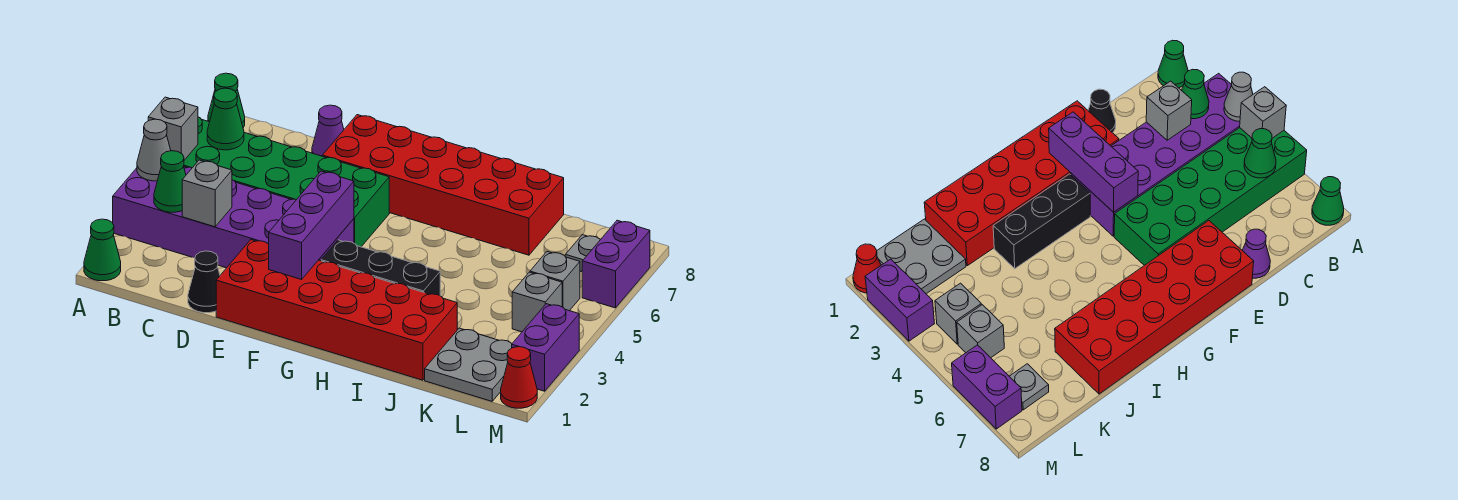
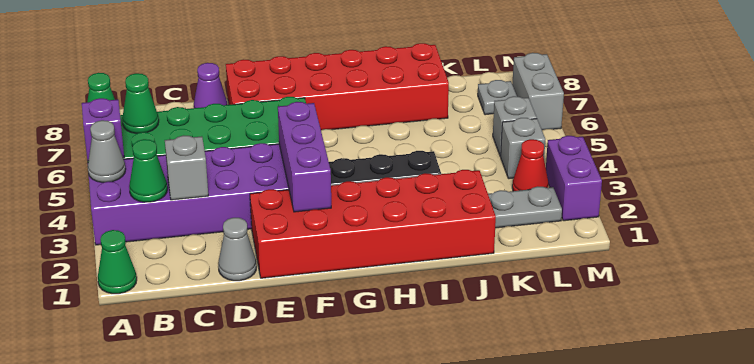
grey 1x1 brick [148,97,198,160] -> purple 1x1 brick [82,98,124,161]
black 1x1 cone [188,251,220,313] -> grey 1x1 cone [218,218,256,281]
grey 2x2 plate [425,328,512,401] -> grey 1x2 plate [488,186,562,228]
red 1x1 cone [501,347,537,408] -> red 1x1 cone moved to [512,139,549,191]
purple 1x2 brick [582,220,650,308] -> grey 1x2 brick [512,53,564,130]

